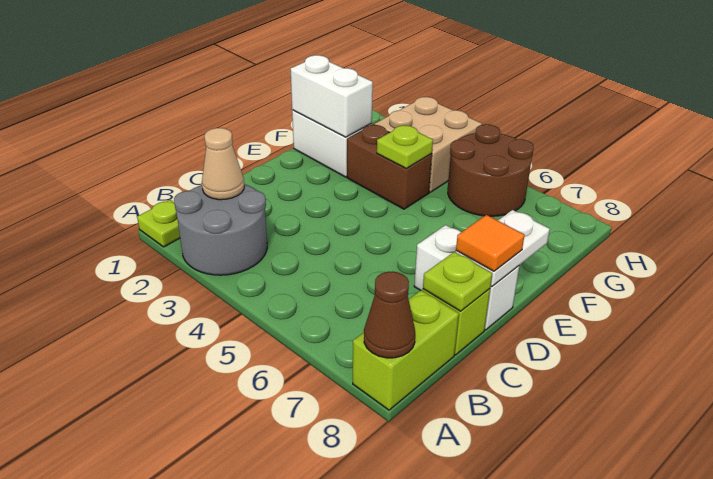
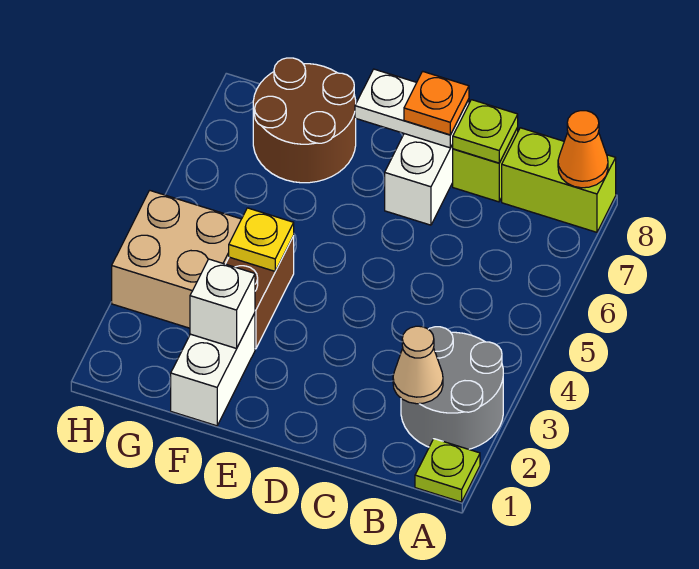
brown 1x1 cone [364,272,415,358] -> orange 1x1 cone [558,111,608,188]
orange 1x1 tile [456,215,525,271] -> orange 1x1 plate [404,71,469,135]
white 1x2 brick [291,55,373,137] -> white 1x1 brick [190,259,255,348]
lime 1x1 plate [377,125,433,169] -> yellow 1x1 plate [229,208,294,271]
brown 2x2 round brick [448,124,534,216] -> brown 2x2 round brick moved to [253,58,356,183]

